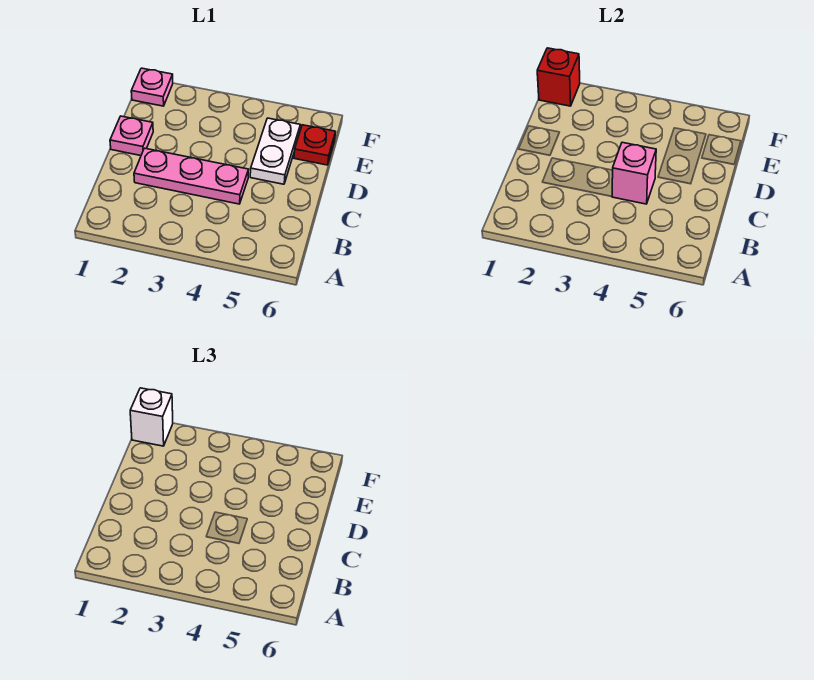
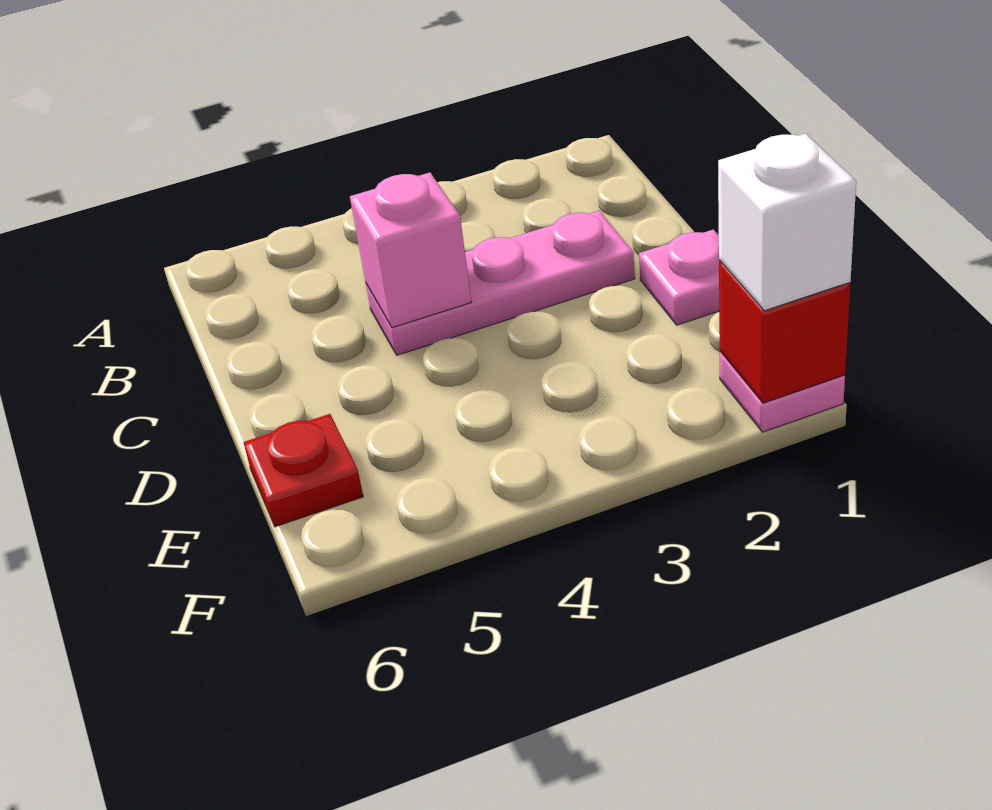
white 1x2 plate [250,118,300,184] -> none

